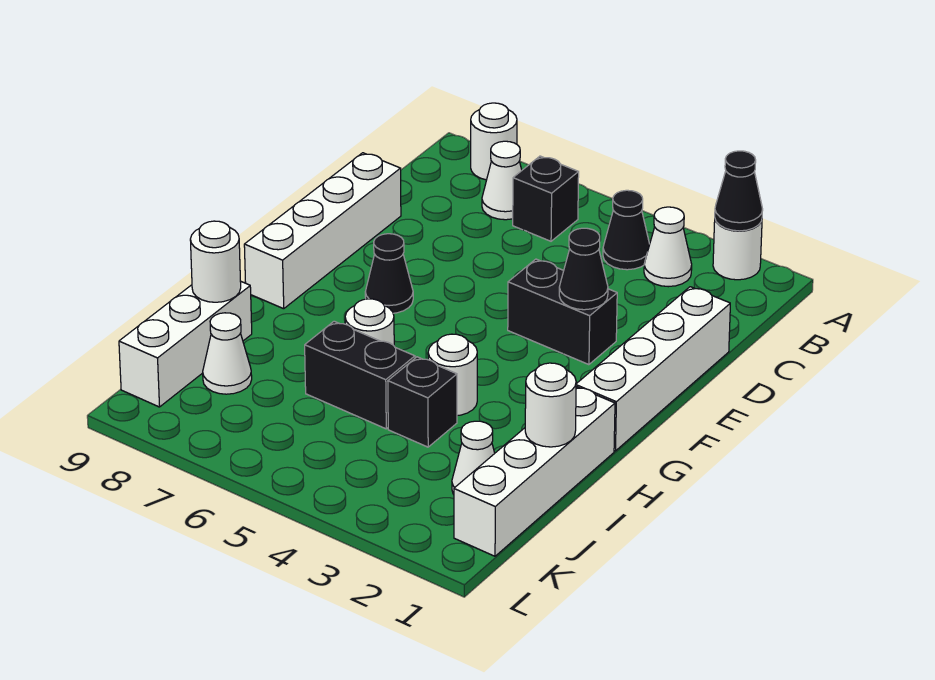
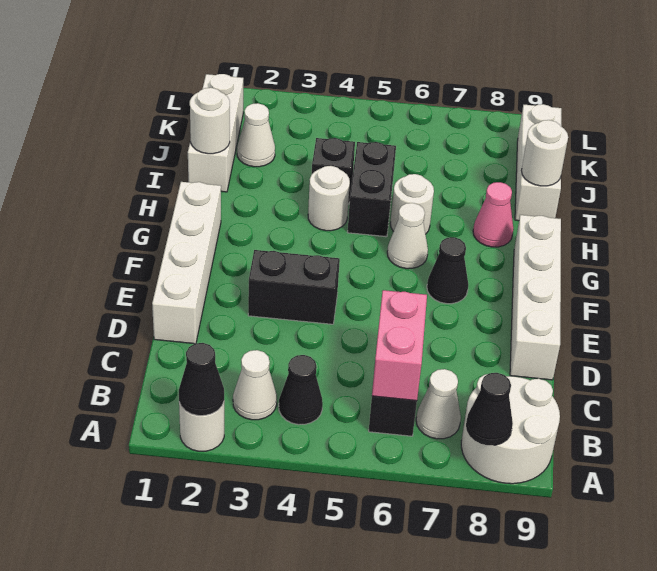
white 1x1 round brick [471,103,517,180] -> white 2x2 round brick [461,374,560,484]
none -> pink 1x2 brick [372,290,427,401]
black 1x1 cone [559,228,608,310] -> black 1x1 cone moved to [466,373,513,445]
white 1x4 brick [454,387,615,556] -> white 1x3 brick [188,74,243,192]
none -> pink 1x1 cone [473,182,513,247]
black 1x2 brick [305,321,415,429] -> black 1x2 brick turned to [348,142,396,237]
white 1x1 cone [203,313,252,394] -> white 1x1 cone moved to [387,203,428,269]

